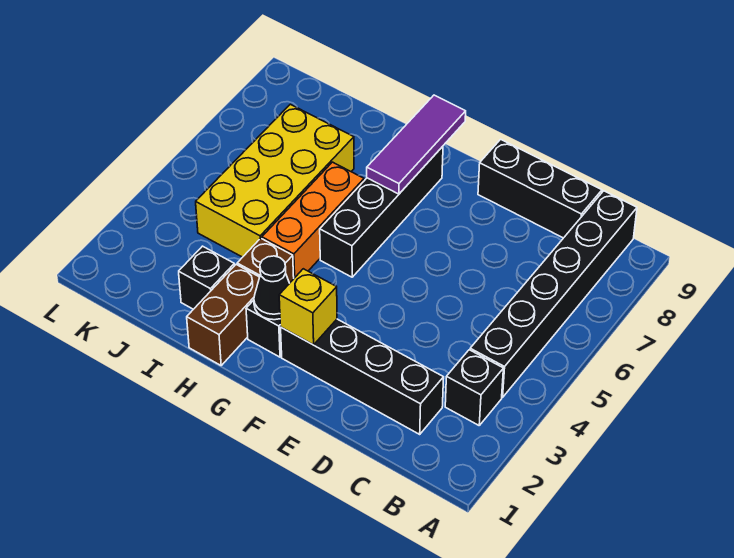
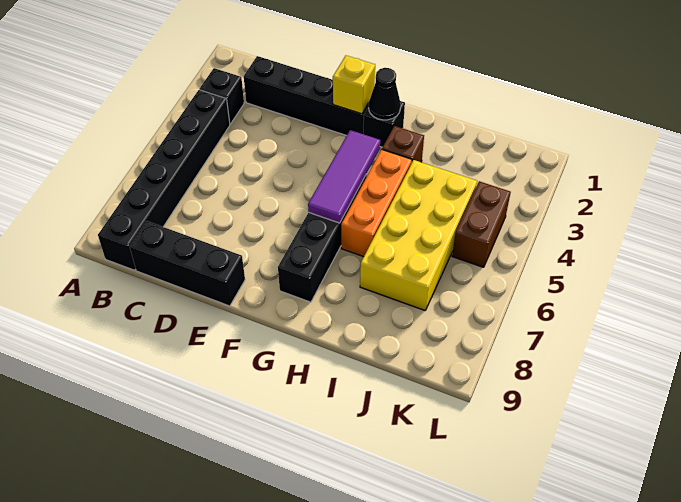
purple 1x3 tile [367,95,466,194] -> purple 1x3 tile moved to [308,130,380,223]
brown 1x2 brick [187,265,260,365] -> brown 1x2 brick moved to [452,181,511,267]
black 1x1 brick [179,246,235,309] -> none

